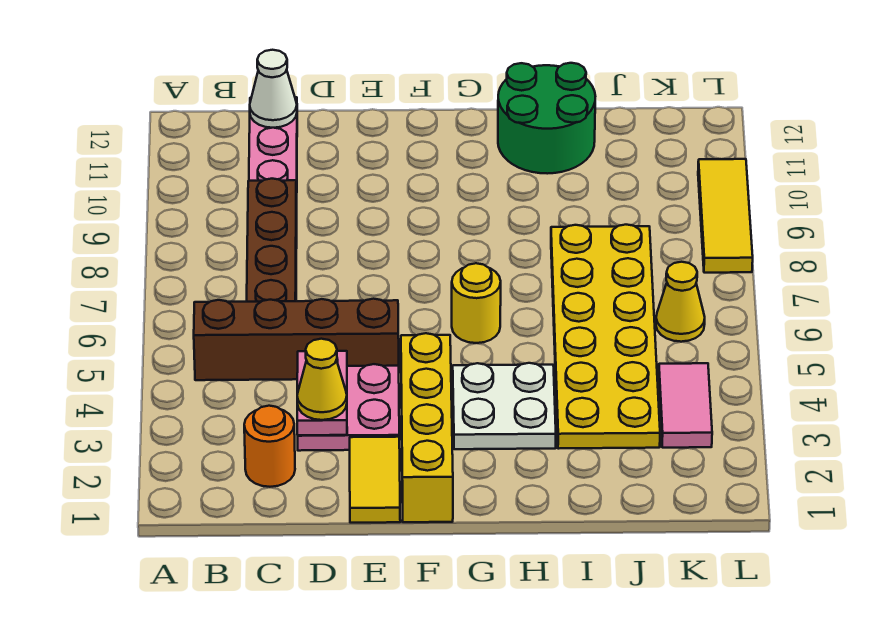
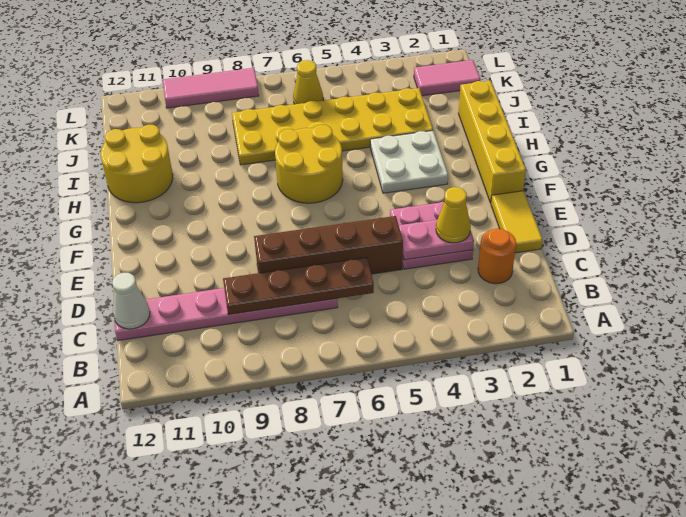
brown 1x4 brick [194,299,399,380] -> brown 1x4 brick turned to [254,216,403,274]
yellow 1x2 tile [350,437,400,523] -> yellow 1x2 tile turned to [491,191,543,253]
yellow 1x4 brick [401,333,453,522] -> yellow 1x4 brick turned to [459,81,526,203]
yellow 1x1 round brick [452,263,501,343] -> yellow 2x2 round brick [275,125,343,203]
green 2x2 round brick [498,63,595,174] -> yellow 2x2 round brick [101,125,173,203]
pink 1x2 tile [659,363,712,448] -> pink 1x2 tile moved to [414,60,480,96]
yellow 1x3 tile [698,159,753,273] -> pink 1x3 tile [163,68,259,108]

